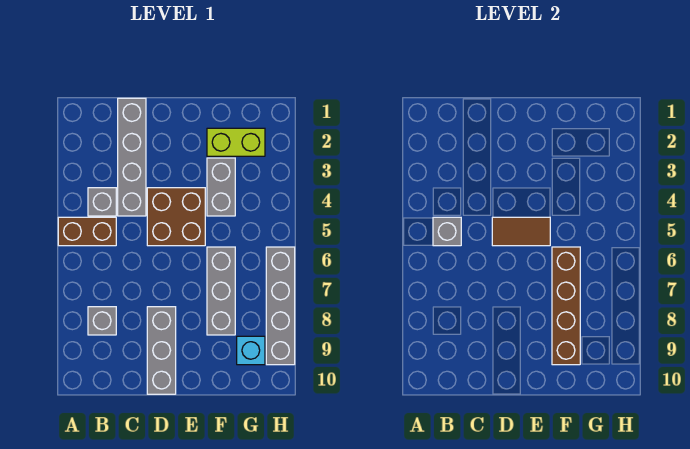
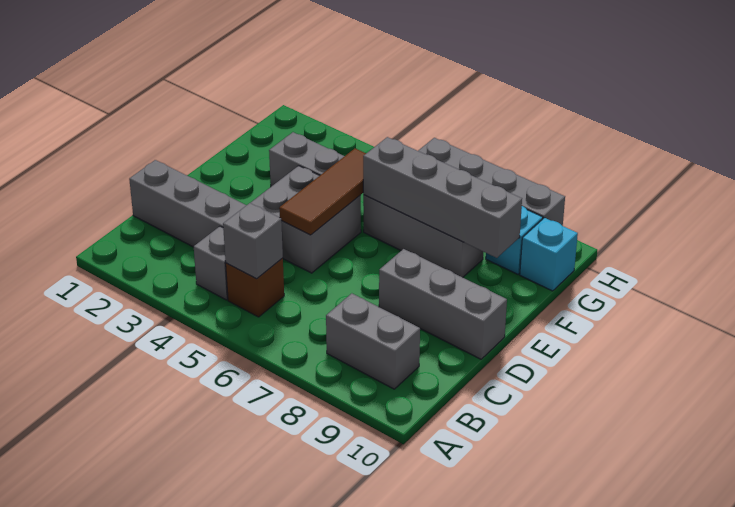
brown 1x2 brick [58,217,116,246] -> brown 1x1 brick [226,258,284,317]
grey 1x1 brick [88,307,116,335] -> grey 1x2 brick [326,293,420,389]
brown 2x2 brick [147,188,205,246] -> grey 2x2 brick [251,166,361,273]
brown 1x2 tile [492,217,550,246] -> brown 1x3 tile [279,149,366,235]
lime 1x2 brick [207,128,265,156] -> none
brown 1x4 brick [552,247,580,365] -> grey 1x4 brick [363,137,522,258]
none -> cyan 1x1 brick [520,218,578,291]

